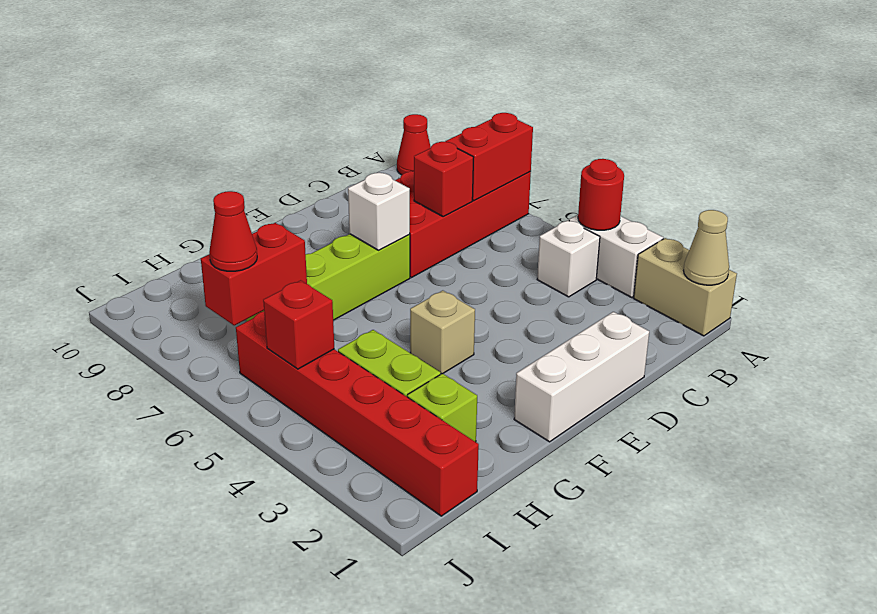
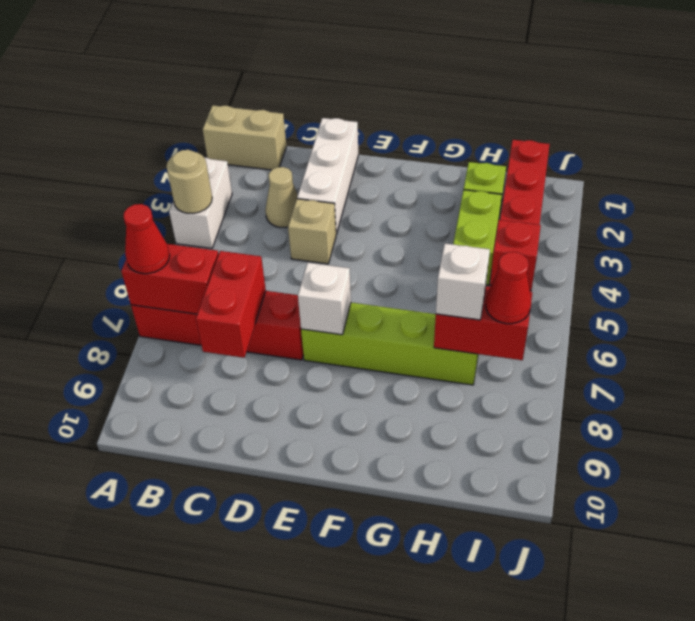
tan 1x2 brick [634,238,737,336] -> tan 1x2 brick turned to [203,105,286,170]
tan 1x1 cone [684,210,729,285] -> tan 1x1 cone moved to [265,167,298,228]
red 1x1 round brick [578,159,624,230] -> tan 1x1 round brick [166,150,212,213]
red 2x4 brick [395,171,531,278] -> red 1x4 brick [131,291,303,360]
red 1x1 cone [397,114,431,175] -> red 1x1 cone moved to [124,204,170,274]
white 1x1 brick [537,220,600,297] -> white 1x1 brick moved to [436,243,490,320]
red 1x1 brick [414,141,474,217] -> red 1x2 brick [196,251,266,358]
white 1x3 brick [514,312,649,442] -> white 1x3 brick turned to [297,118,358,234]
tan 1x1 brick [410,291,475,374] -> tan 1x1 brick moved to [288,199,336,264]

